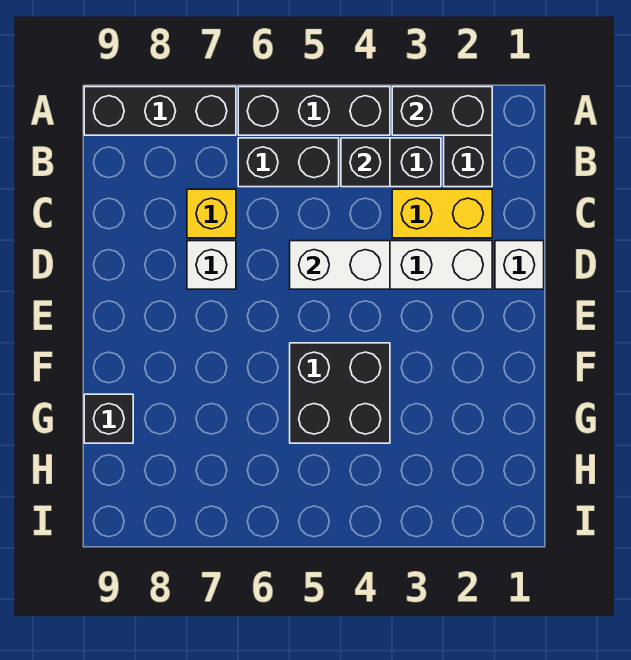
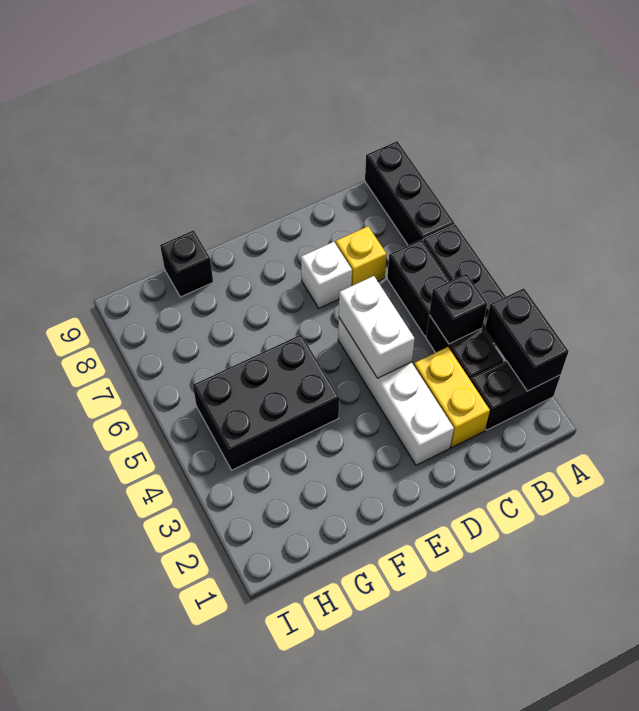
white 1x1 brick [495,241,544,289] -> none
black 2x2 brick [290,343,390,443] -> black 2x3 brick [193,334,339,470]

